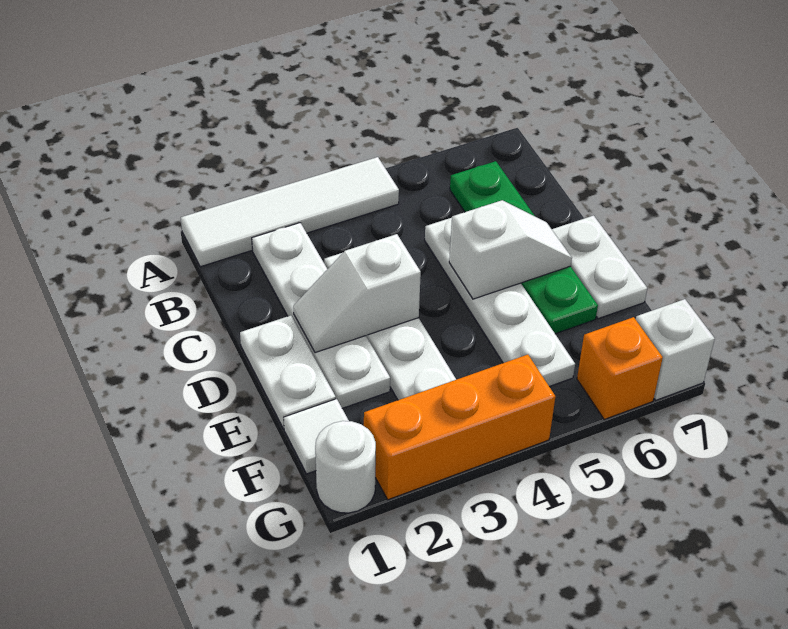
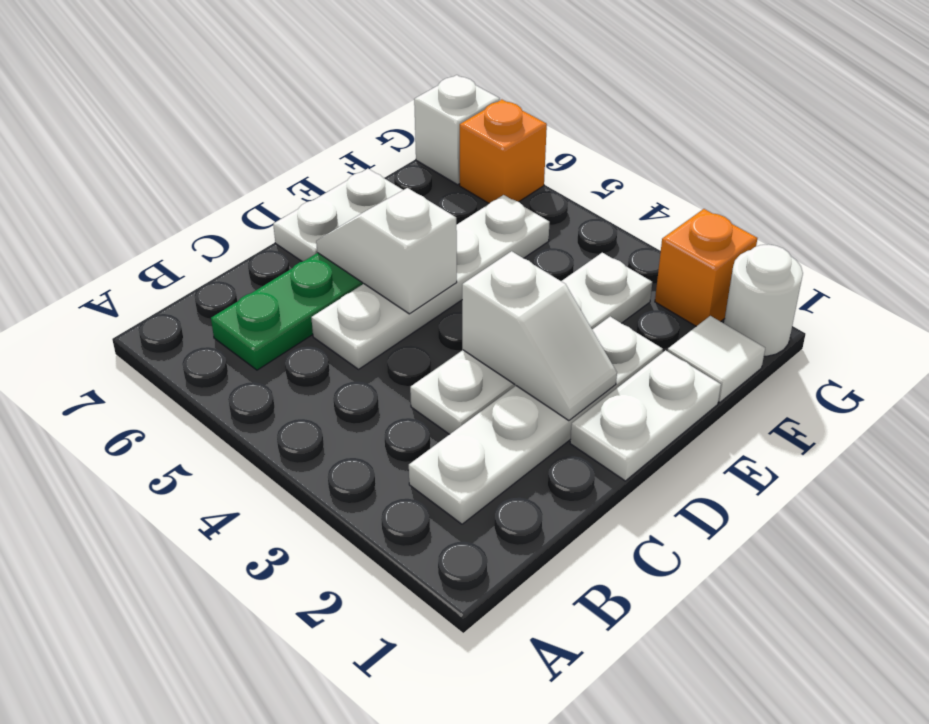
white 1x4 tile [181,157,399,267] -> none
orange 1x3 brick [364,355,555,500] -> orange 1x1 brick [655,209,757,326]

